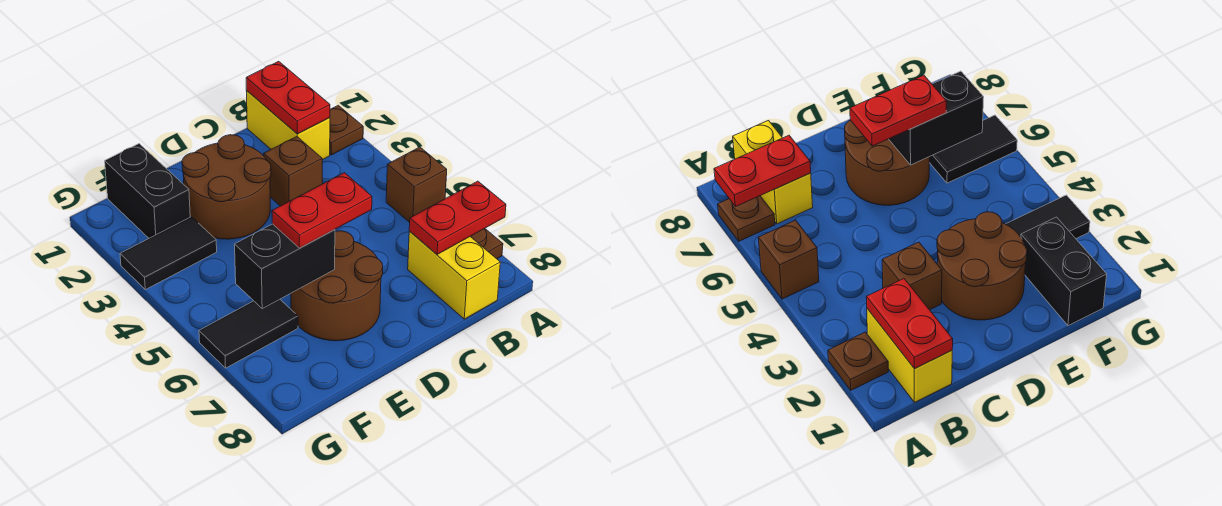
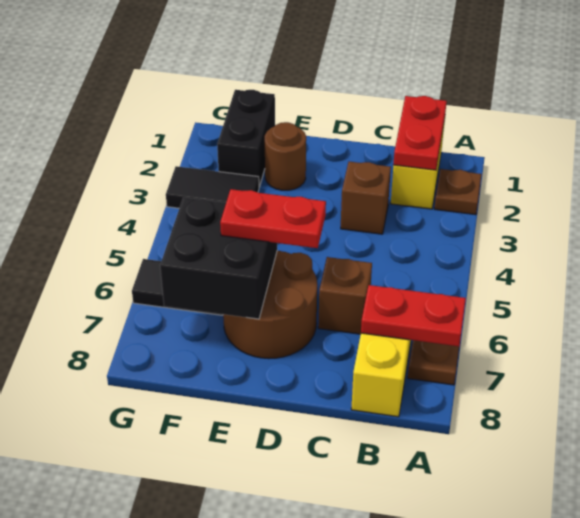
brown 1x1 brick [386,147,447,223] -> brown 1x1 brick moved to [318,257,372,334]
brown 2x2 round brick [182,135,271,239] -> brown 1x1 round brick [265,122,306,190]
black 1x2 brick [235,224,335,309] -> black 2x2 brick [160,197,277,319]

